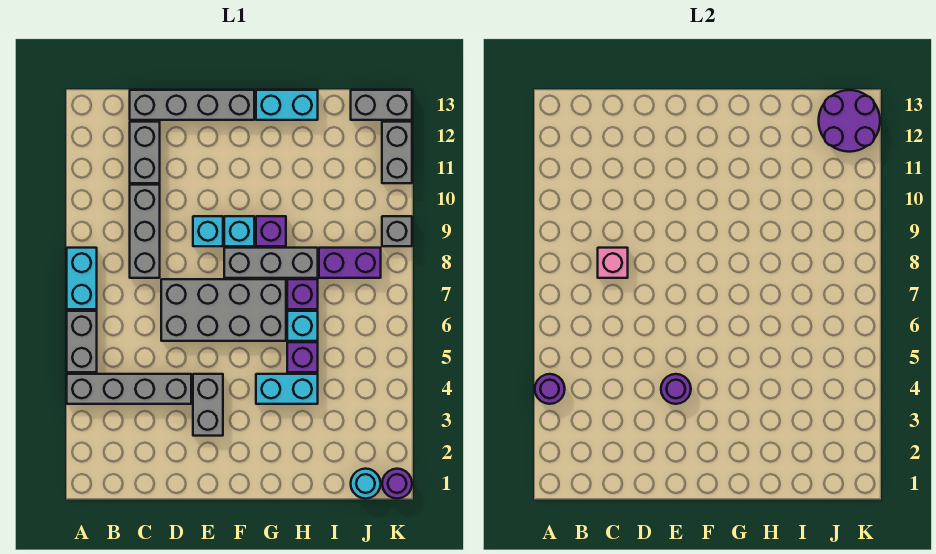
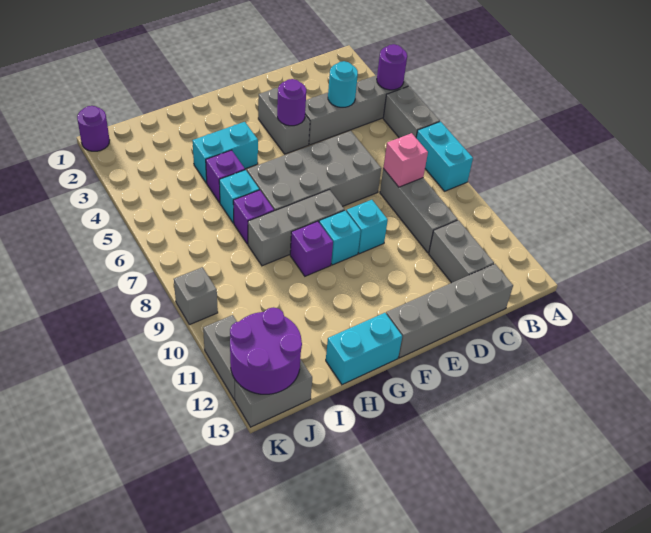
purple 1x2 brick [319,248,381,278] -> none
cyan 1x1 round brick [351,469,381,499] -> cyan 1x1 round brick moved to [328,61,358,107]

